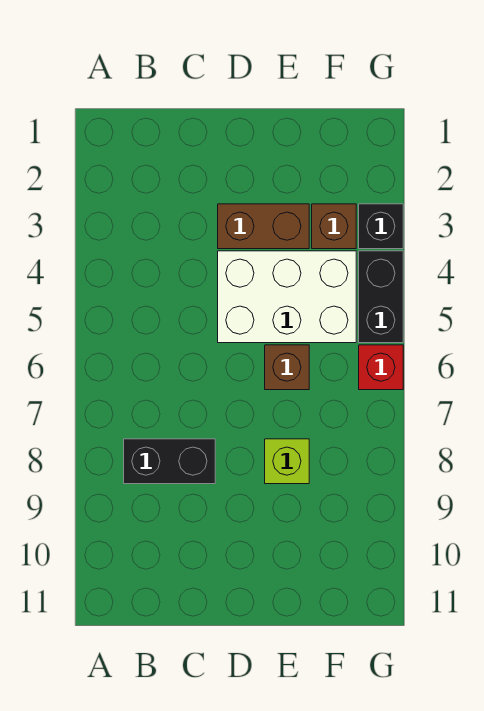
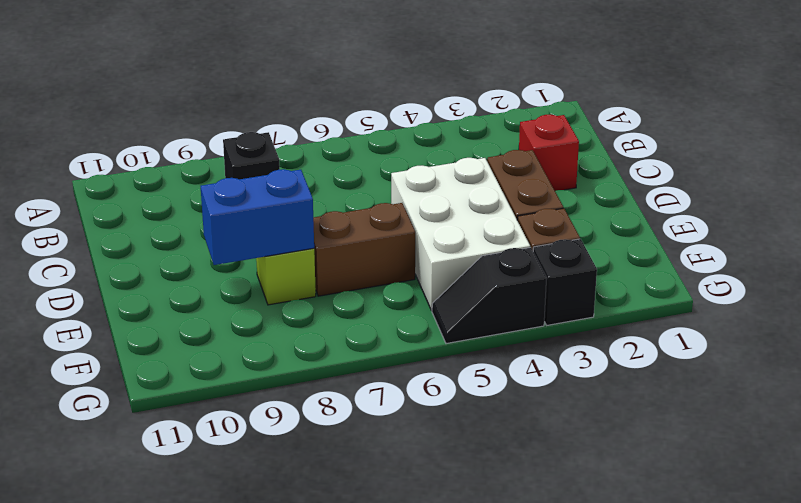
black 1x2 brick [124,439,215,484] -> black 1x1 brick [223,132,280,179]
brown 1x1 brick [265,345,309,390] -> brown 1x2 brick [313,203,415,296]
none -> blue 1x2 brick [201,169,314,265]
black 1x2 brick [359,251,403,343] -> black 1x2 slope [432,247,547,344]
red 1x1 brick [359,345,403,390] -> red 1x1 brick moved to [519,115,579,191]

